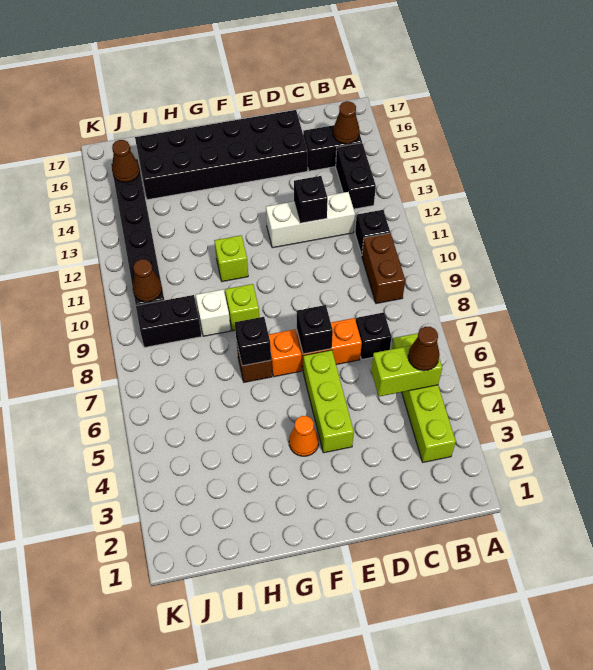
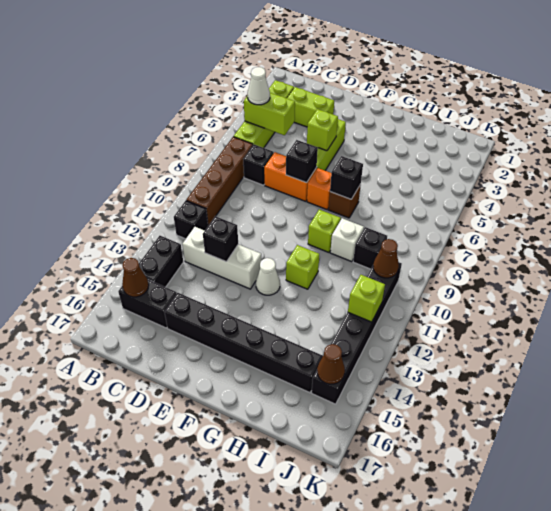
brown 1x1 cone [408,327,440,371] -> white 1x1 cone [248,67,270,105]
brown 1x2 brick [362,233,405,304] -> brown 1x4 brick [186,137,253,226]
none -> lime 1x2 brick [287,87,334,127]
black 2x6 brick [135,110,308,200] -> black 1x6 brick [164,293,323,393]
none -> lime 1x1 brick [307,109,338,151]
orange 1x1 cone [289,416,319,456] -> none
none -> white 1x1 cone [256,258,280,295]
black 1x2 brick [136,295,202,347] -> black 1x1 brick [353,227,387,269]
none -> lime 1x1 brick [348,275,385,322]

